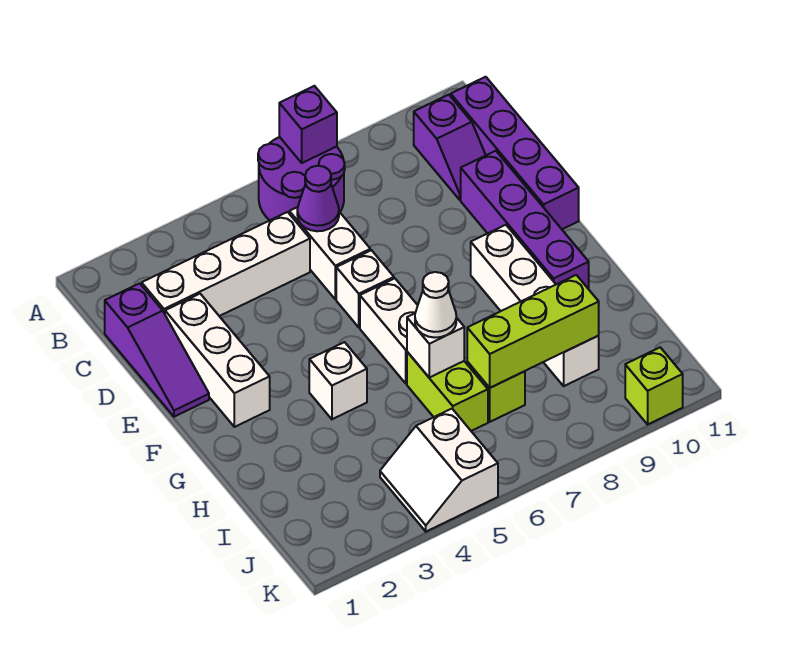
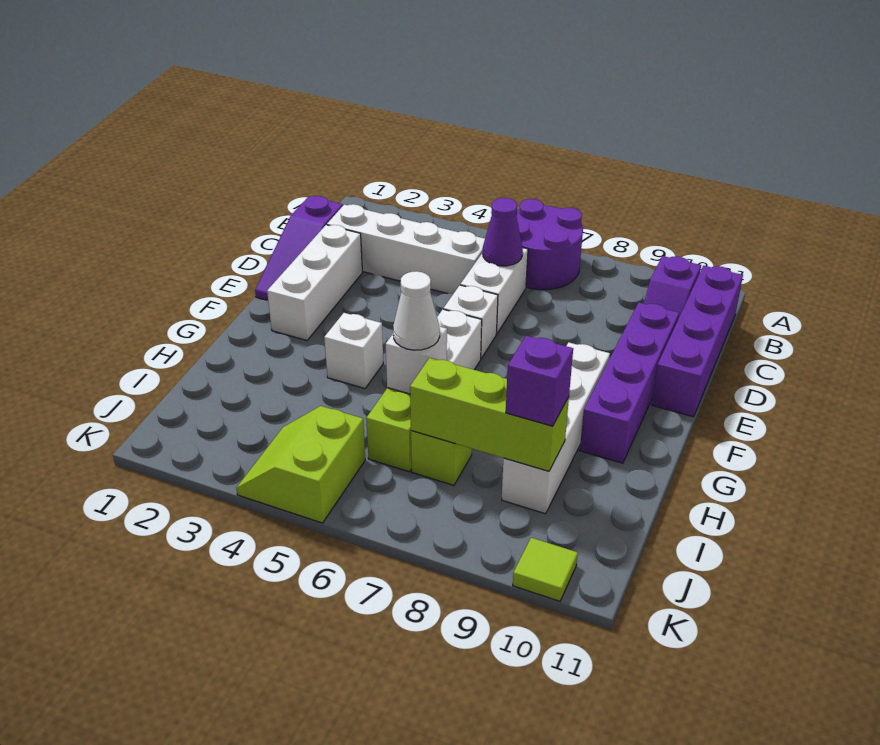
purple 1x1 brick [279,86,337,163] -> purple 1x1 brick moved to [506,336,573,426]
white 2x2 slope [380,409,498,532] -> lime 2x2 slope [237,406,365,523]
lime 1x1 brick [625,347,683,424] -> lime 1x1 tile [513,538,578,601]

